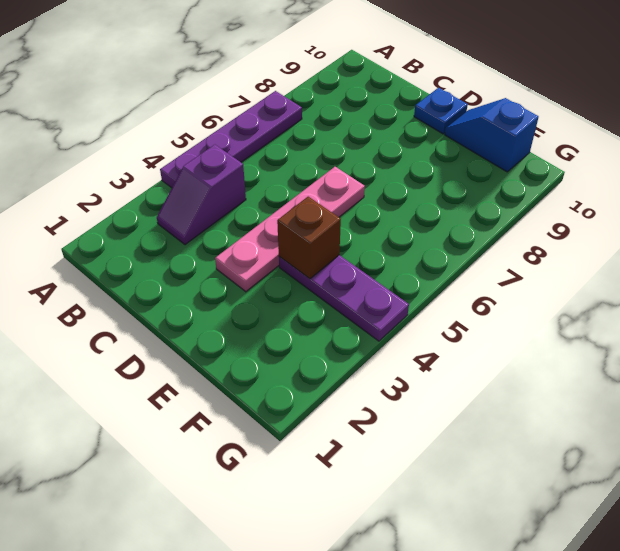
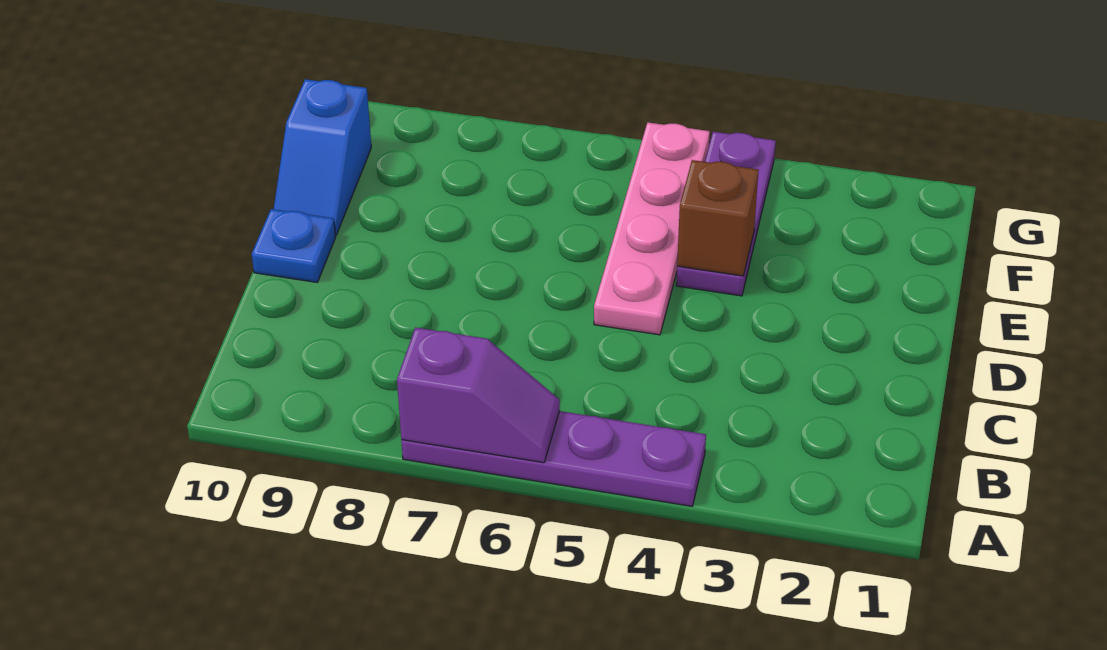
purple 1x2 slope [157,145,246,245] -> purple 1x2 slope moved to [397,328,560,463]
pink 1x4 plate [215,167,365,292] -> pink 1x4 plate turned to [594,122,710,335]

